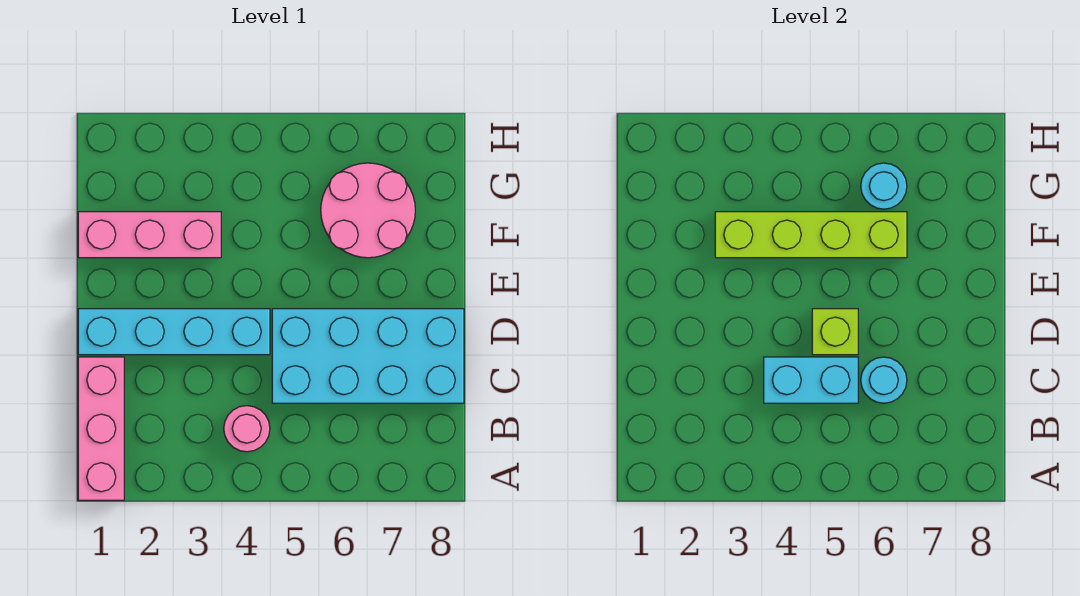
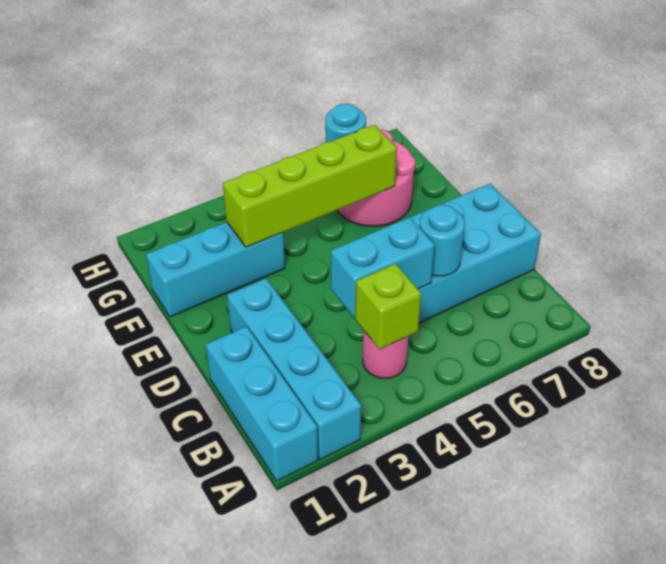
pink 1x3 brick [78,357,124,500] -> cyan 1x3 brick [206,326,318,481]
cyan 1x4 brick [78,309,270,355] -> cyan 1x4 brick turned to [227,279,361,459]
lime 1x1 brick [812,309,858,355] -> lime 1x1 brick moved to [355,264,421,349]
pink 1x3 brick [78,212,221,258] -> cyan 1x3 brick [146,222,285,317]

